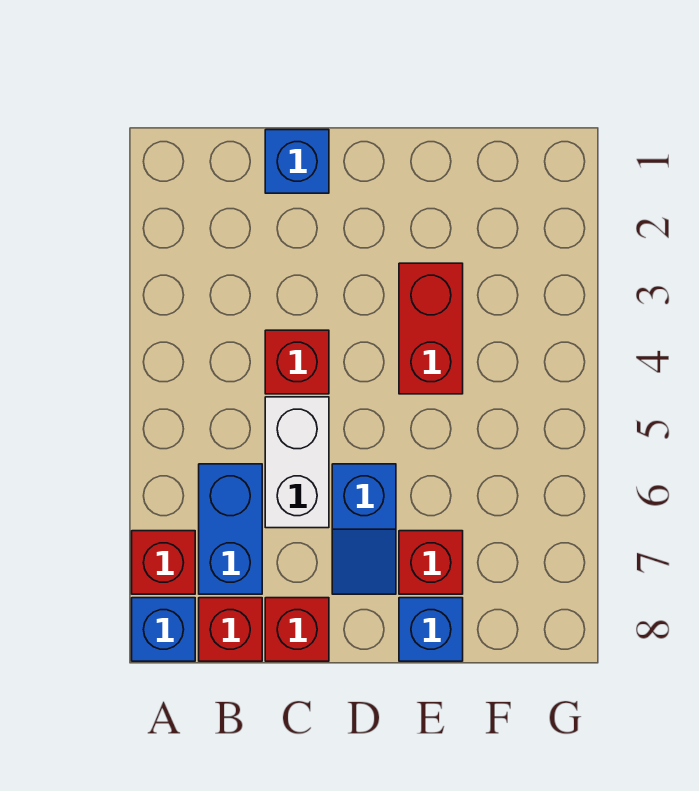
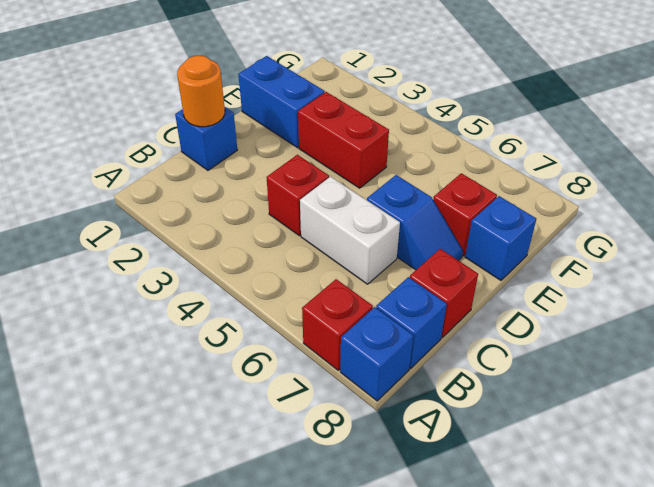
blue 1x2 brick [199,464,262,594] -> blue 1x2 brick moved to [238,56,325,148]
red 1x1 brick [199,598,262,661] -> blue 1x1 brick [376,277,447,368]
none -> orange 1x1 round brick [177,56,225,127]

